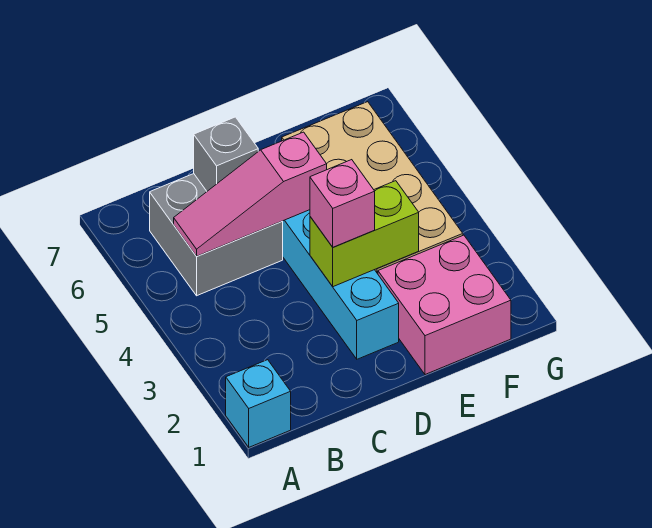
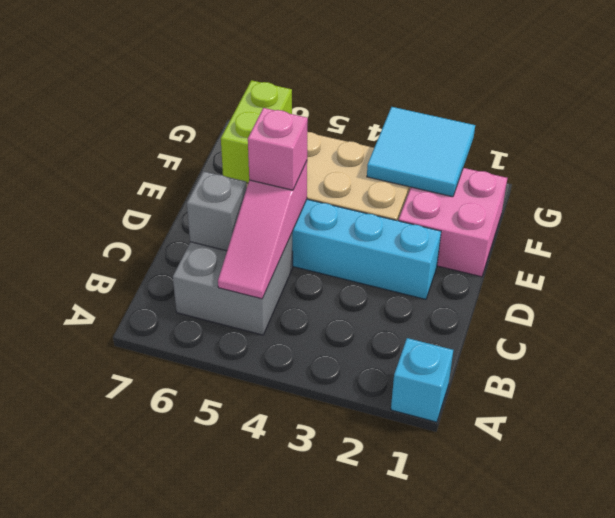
lime 1x2 brick [310,181,419,287] -> lime 1x2 brick moved to [221,80,292,183]
pink 1x1 brick [310,160,375,247] -> pink 1x1 brick moved to [248,108,308,190]
none -> cyan 2x2 tile [367,107,475,197]

